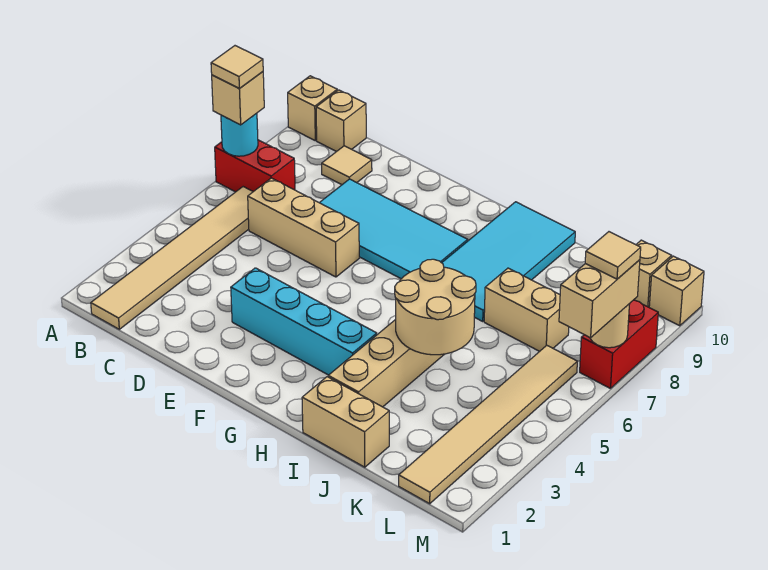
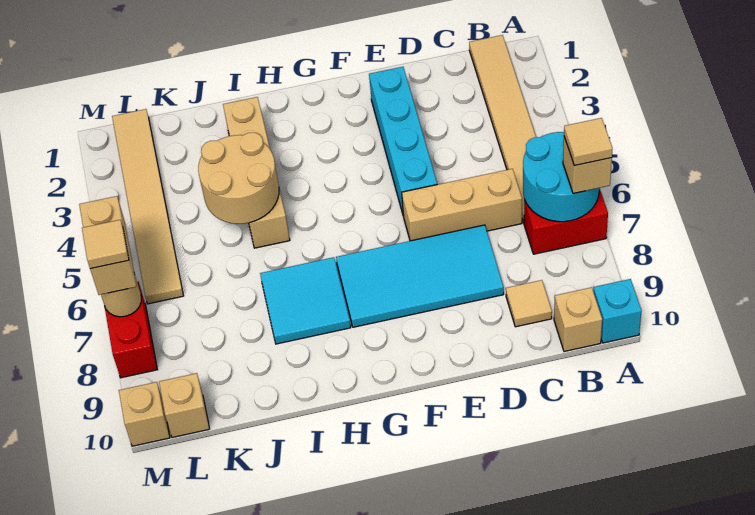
cyan 1x1 round brick [221,113,258,156] -> cyan 2x2 round brick [523,132,599,222]
tan 1x1 brick [288,76,337,141] -> cyan 1x1 brick [593,279,642,343]
cyan 1x4 brick [231,268,377,375] -> cyan 1x4 brick turned to [369,67,437,216]
cyan 2x4 tile [442,202,575,321] -> cyan 2x2 tile [260,257,351,344]
tan 1x2 brick [302,377,389,467] -> none
tan 1x2 brick [484,268,569,351] -> none

